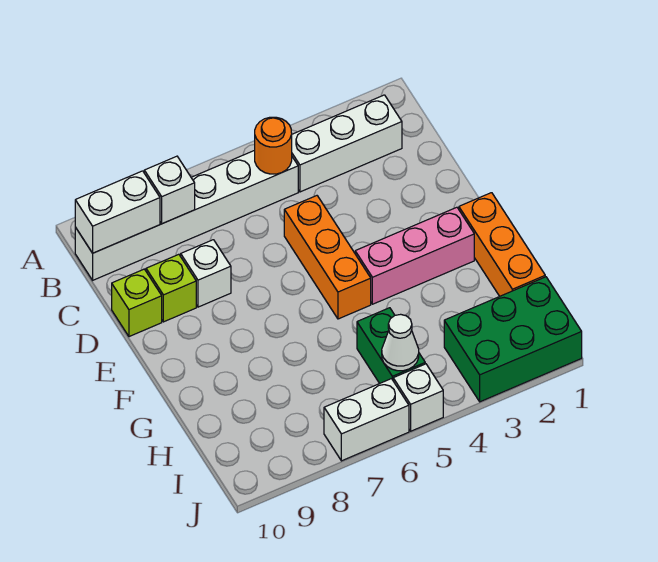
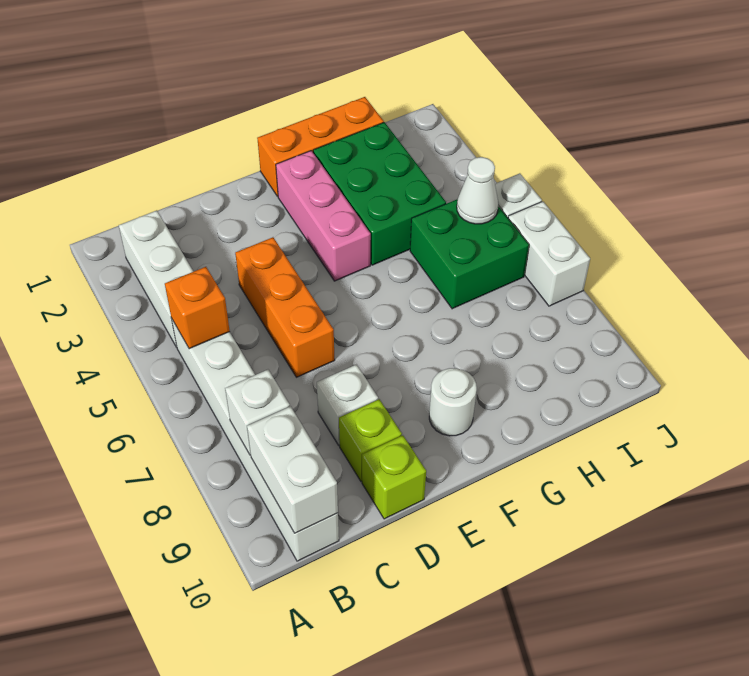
orange 1x1 round brick [255,117,292,174] -> orange 1x1 brick [165,267,230,349]
orange 1x3 brick [284,196,371,319] -> orange 1x3 brick turned to [235,237,335,377]
none -> white 1x1 round brick [429,368,477,436]
green 1x2 brick [357,308,425,384] -> green 2x2 brick [410,199,529,309]
green 2x3 brick [444,277,582,402] -> green 2x3 brick moved to [313,122,446,265]

